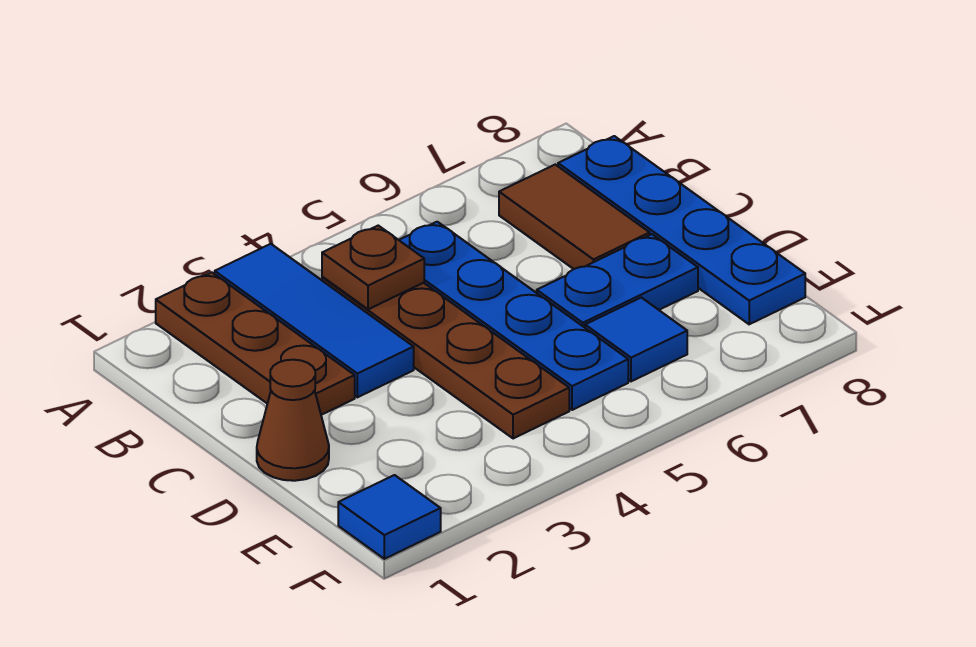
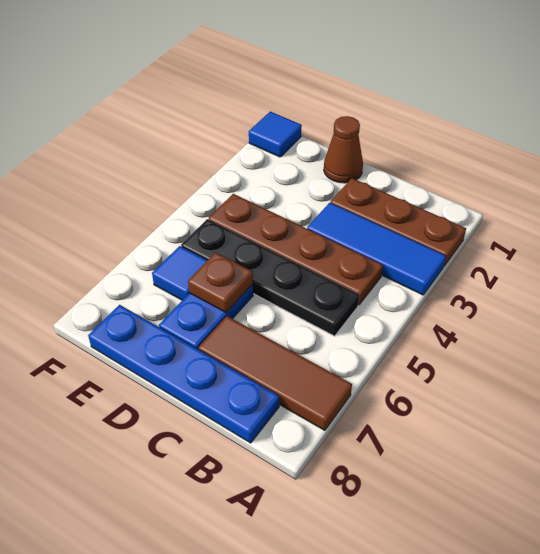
brown 1x1 plate [322,226,424,309] -> brown 1x1 plate moved to [188,252,253,313]
blue 1x4 plate [399,222,628,410] -> black 1x4 plate [181,219,359,336]
brown 1x2 tile [499,165,650,269] -> brown 1x3 tile [198,316,352,430]

